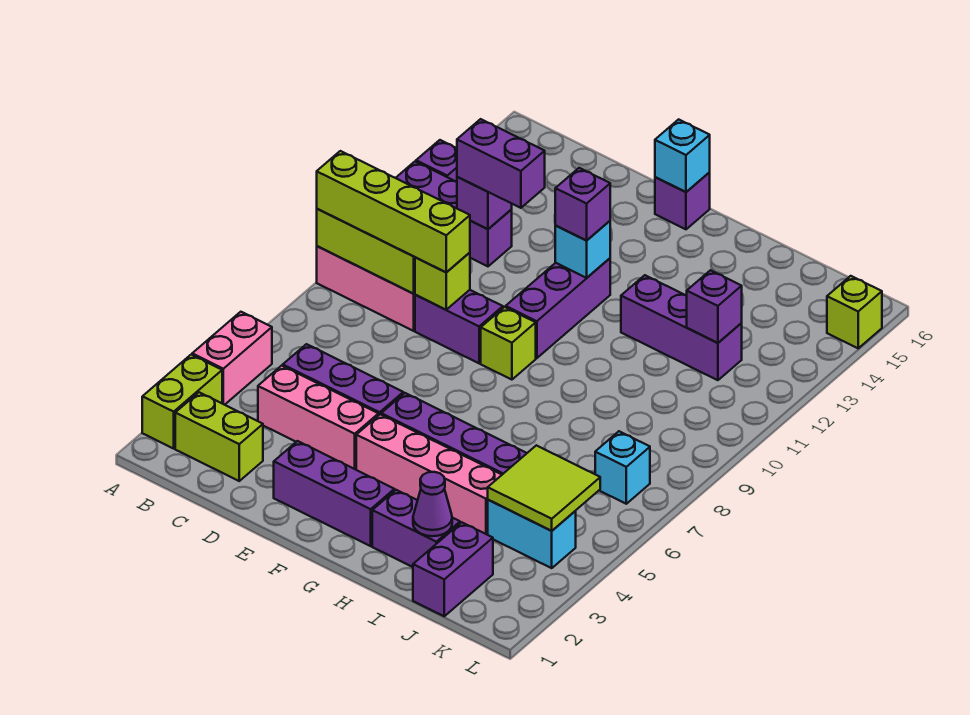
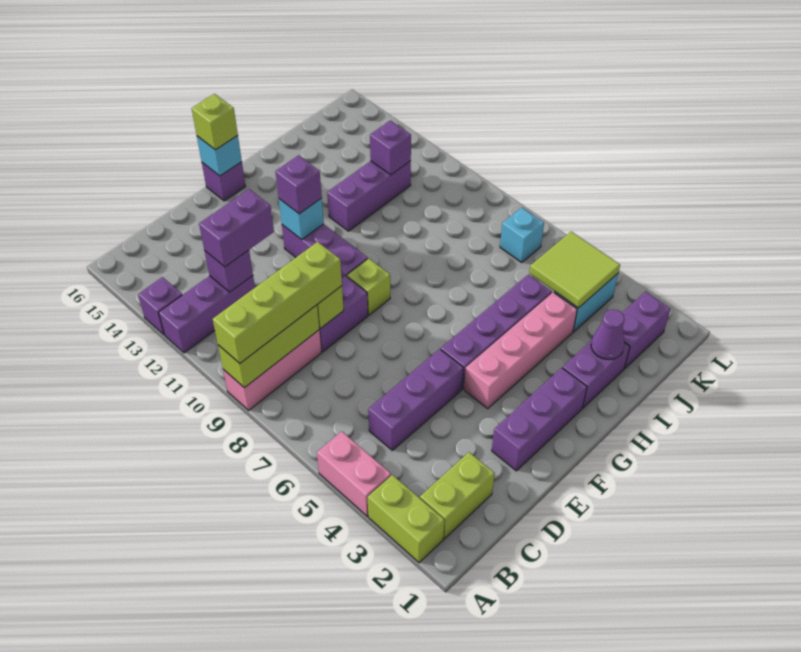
pink 1x3 brick [258,366,378,470] -> none
purple 1x2 brick [413,522,493,616] -> purple 1x2 brick turned to [622,292,670,369]
lime 1x1 brick [827,276,882,348] -> lime 1x1 brick moved to [192,94,238,150]

